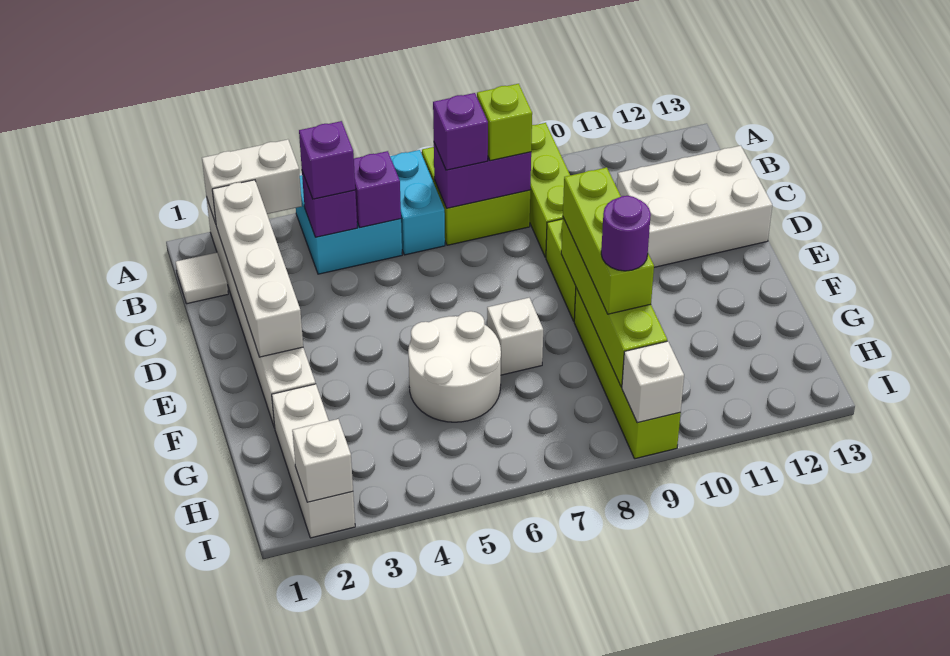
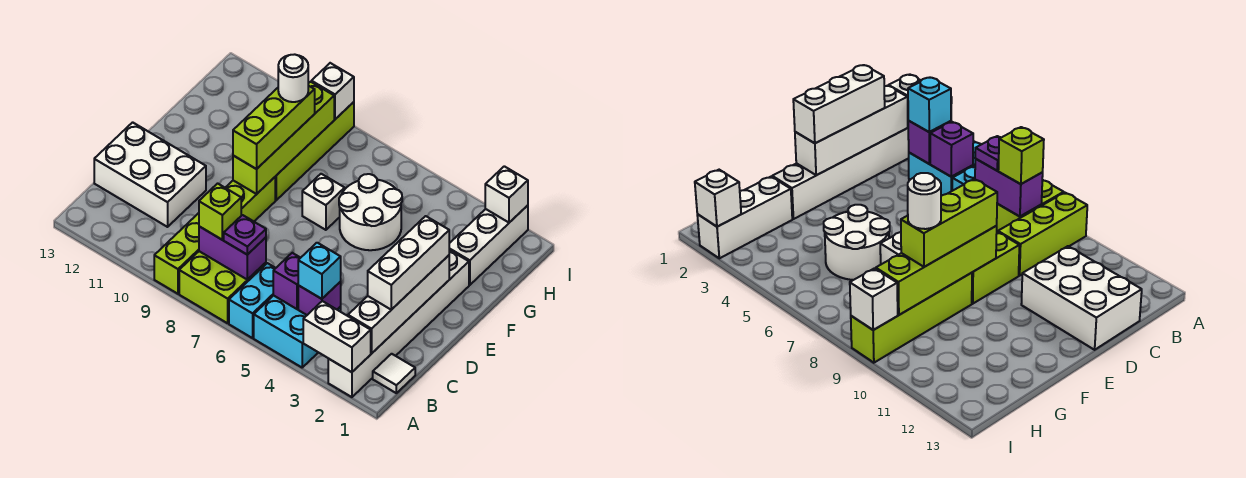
purple 1x1 brick [299,121,355,199] -> cyan 1x1 brick [298,243,341,299]
purple 1x1 brick [433,93,488,170] -> purple 1x1 plate [224,215,266,255]
none -> white 1x3 brick [368,216,449,310]
purple 1x1 round brick [601,196,651,271] -> white 1x1 round brick [278,54,308,102]

